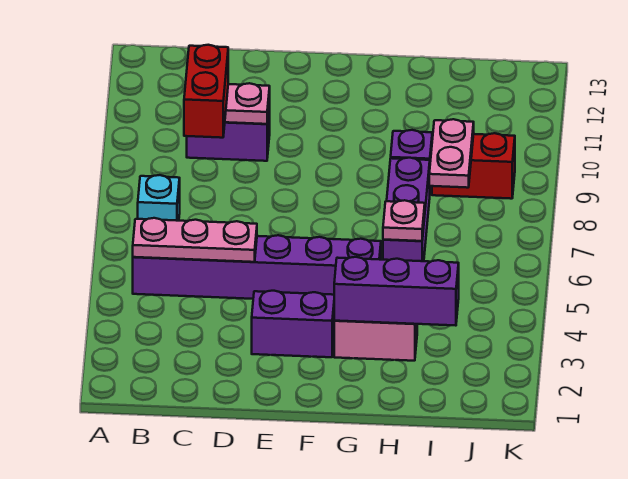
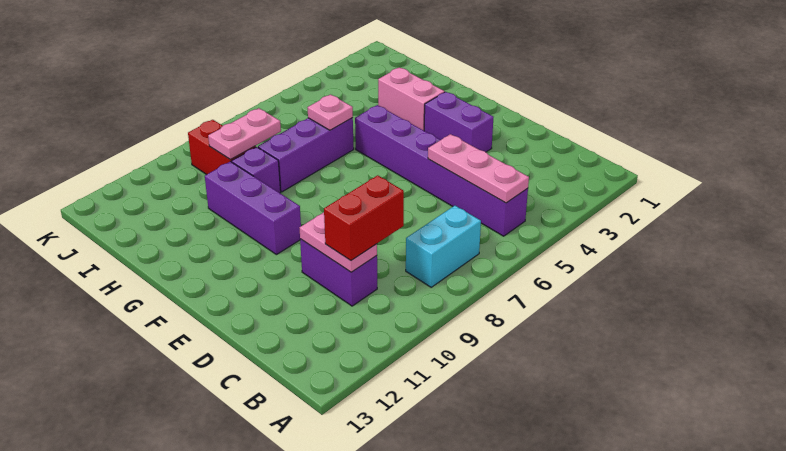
cyan 1x1 brick [138,175,180,221] -> cyan 1x2 brick [406,206,481,287]
purple 1x3 brick [334,257,459,326] -> purple 1x3 brick moved to [205,161,301,255]

